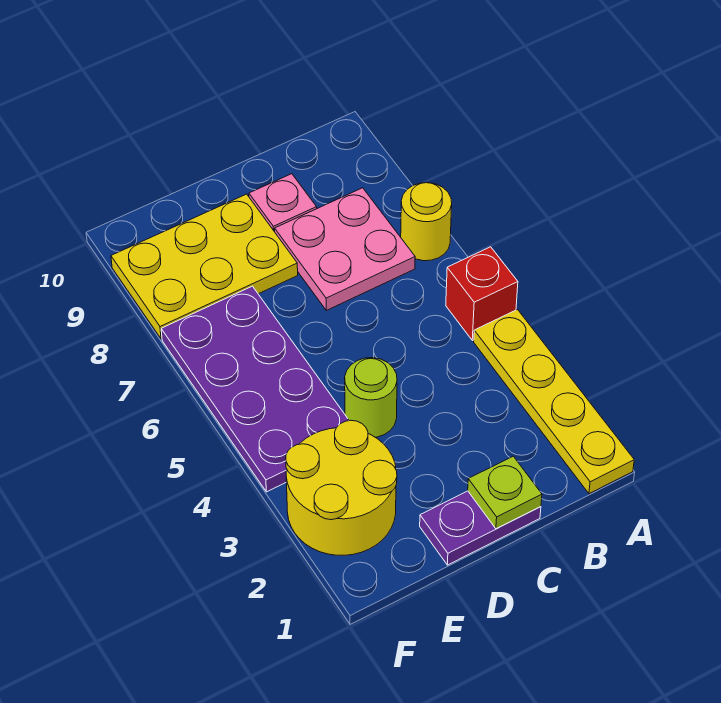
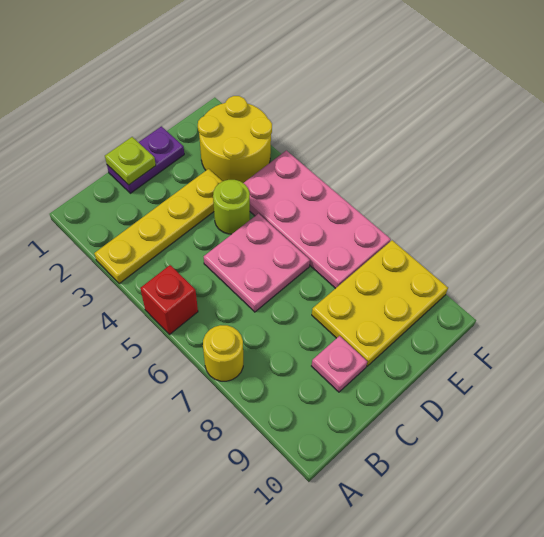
yellow 1x4 plate [474,310,634,494] -> yellow 1x4 plate turned to [94,169,223,284]
pink 2x2 plate [275,188,415,310] -> pink 2x2 plate moved to [204,214,310,312]
purple 2x4 plate [161,286,349,492] -> pink 2x4 plate [244,150,391,289]

